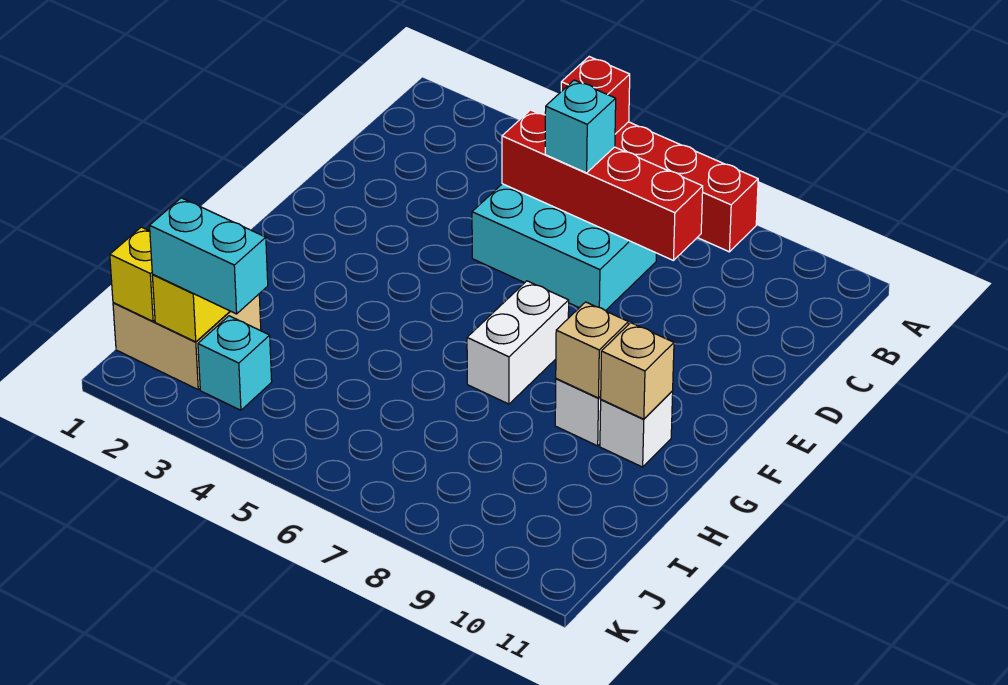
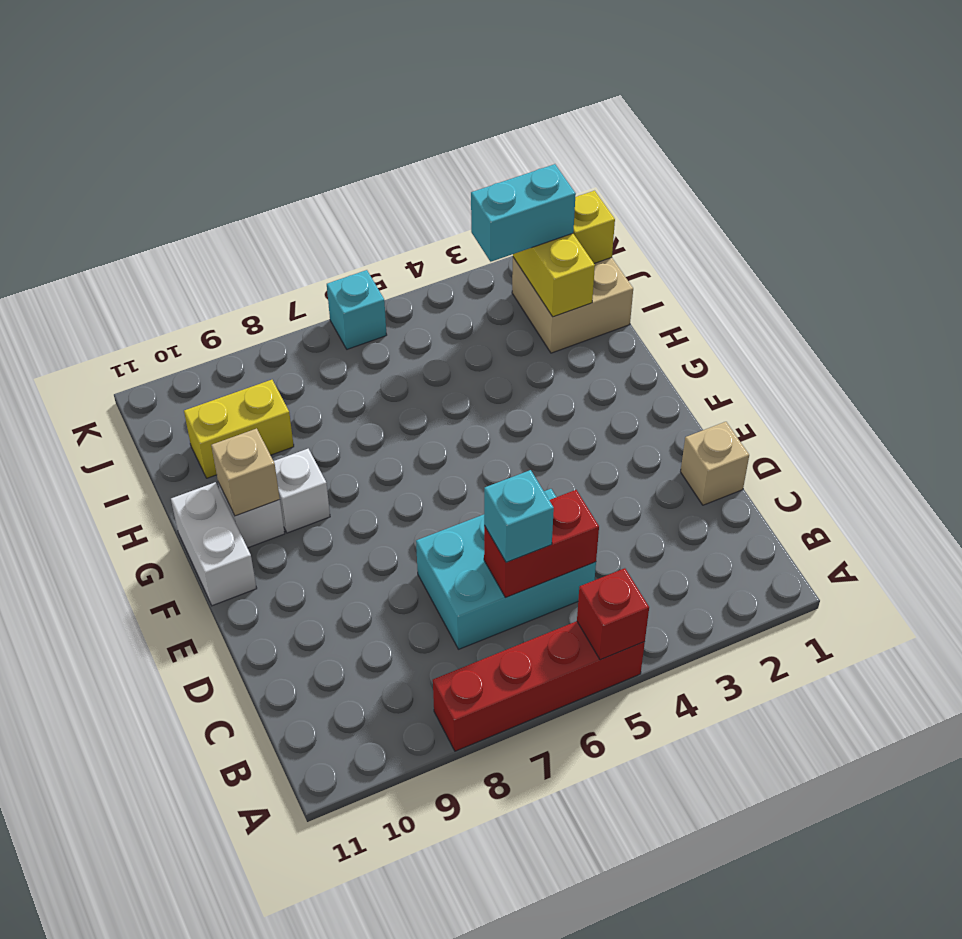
red 1x4 brick [502,110,703,261] -> red 1x2 brick [484,490,599,597]
white 1x2 brick [467,281,569,404] -> white 1x2 brick moved to [171,482,257,606]
tan 1x1 brick [556,302,628,398] -> tan 1x1 brick moved to [681,422,749,505]
none -> yellow 1x2 brick [184,380,294,478]
cyan 1x1 brick [198,316,272,410] -> cyan 1x1 brick moved to [327,270,387,349]

